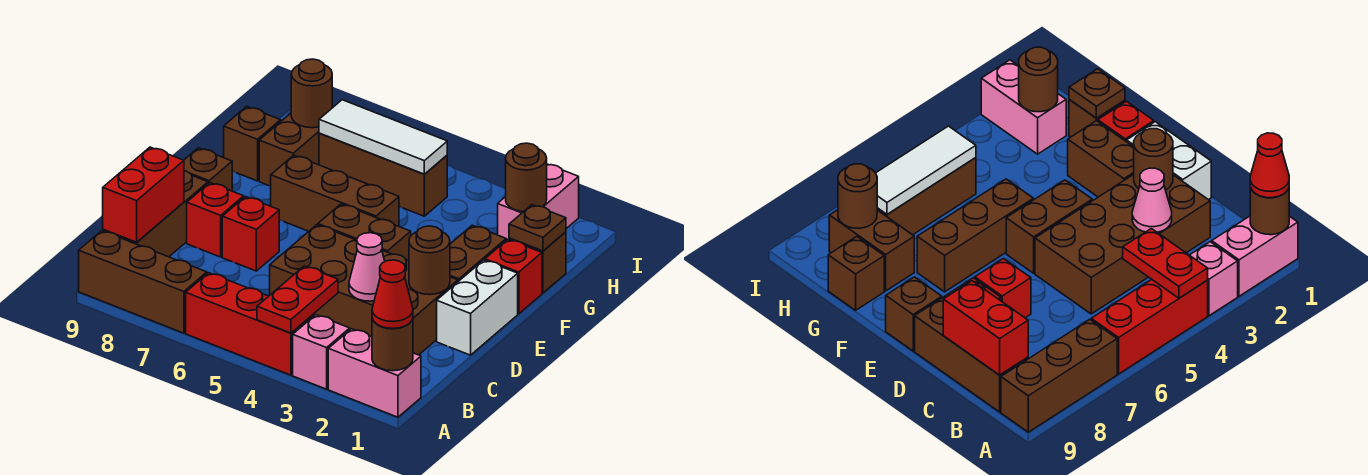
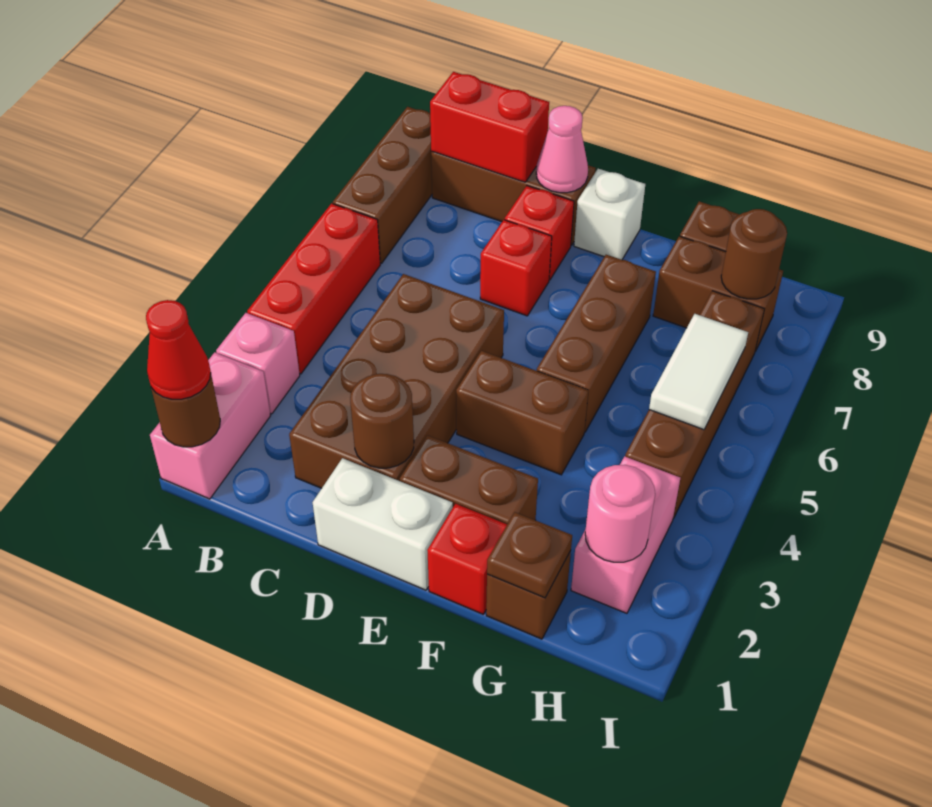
red 1x2 plate [257,266,338,333] -> none
pink 1x1 cone [349,233,385,301] -> pink 1x1 cone moved to [536,106,588,193]
brown 1x2 brick [318,204,411,261] -> brown 1x2 brick turned to [456,351,588,475]
brown 1x1 brick [184,148,233,191] -> white 1x1 brick [574,169,645,260]
pink 1x2 brick [498,164,579,240] -> pink 1x2 brick turned to [571,456,680,613]
brown 1x1 round brick [506,143,547,212] -> pink 1x1 round brick [585,465,655,562]
brown 1x3 brick [319,133,447,216] -> brown 1x4 brick [625,291,764,518]
white 1x3 tile [319,100,447,174] -> white 1x2 tile [649,314,748,430]

